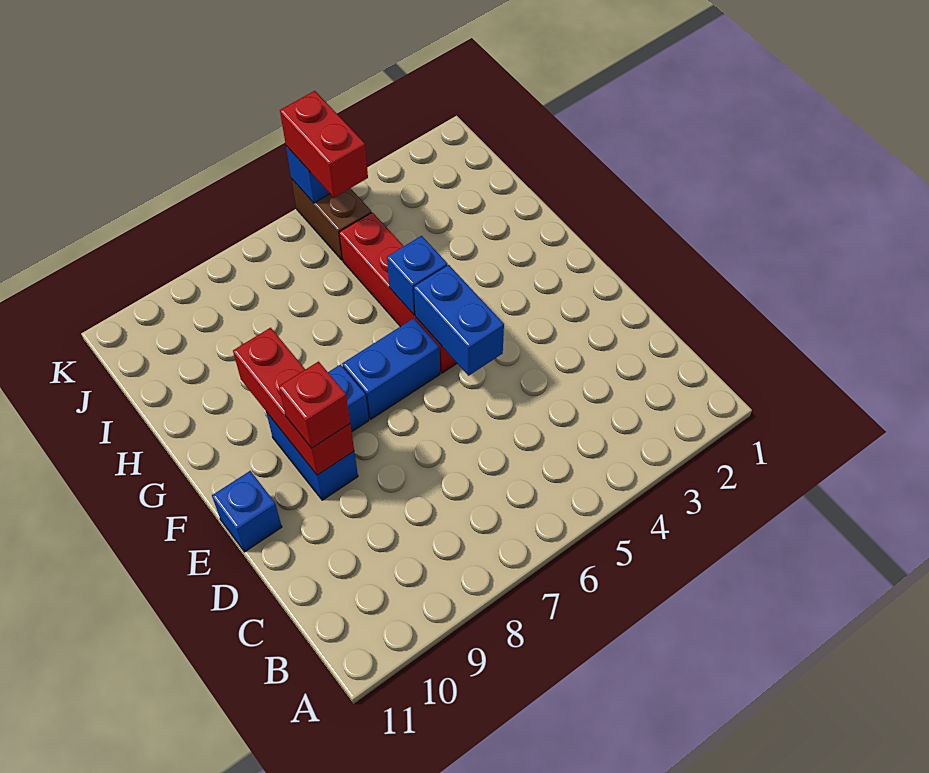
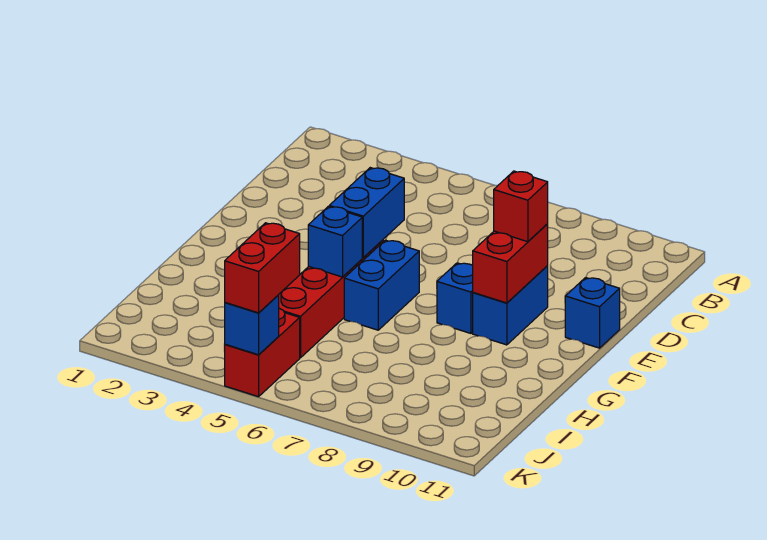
red 1x3 brick [233,328,354,475] -> red 1x2 brick [473,224,548,303]
blue 1x2 brick [342,318,440,419] -> blue 1x2 brick turned to [344,240,419,330]
brown 1x2 brick [292,180,371,260] -> red 1x2 brick [225,308,300,397]

